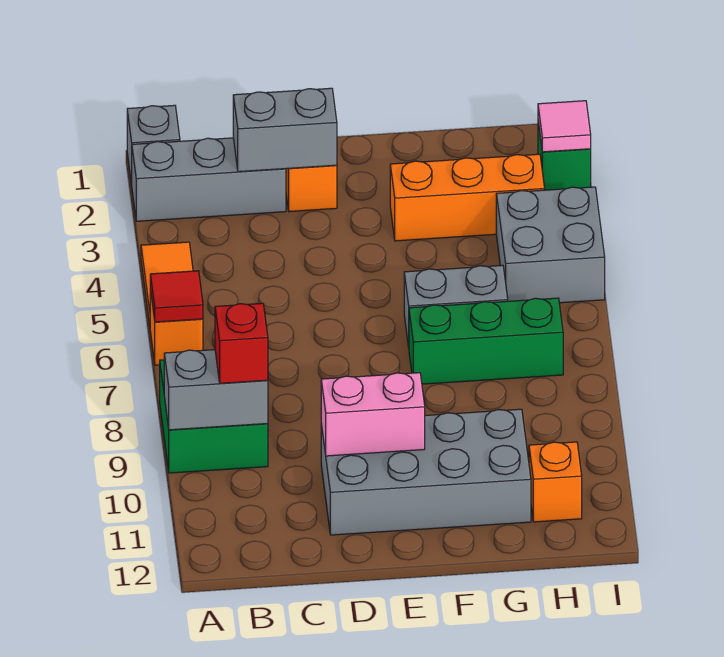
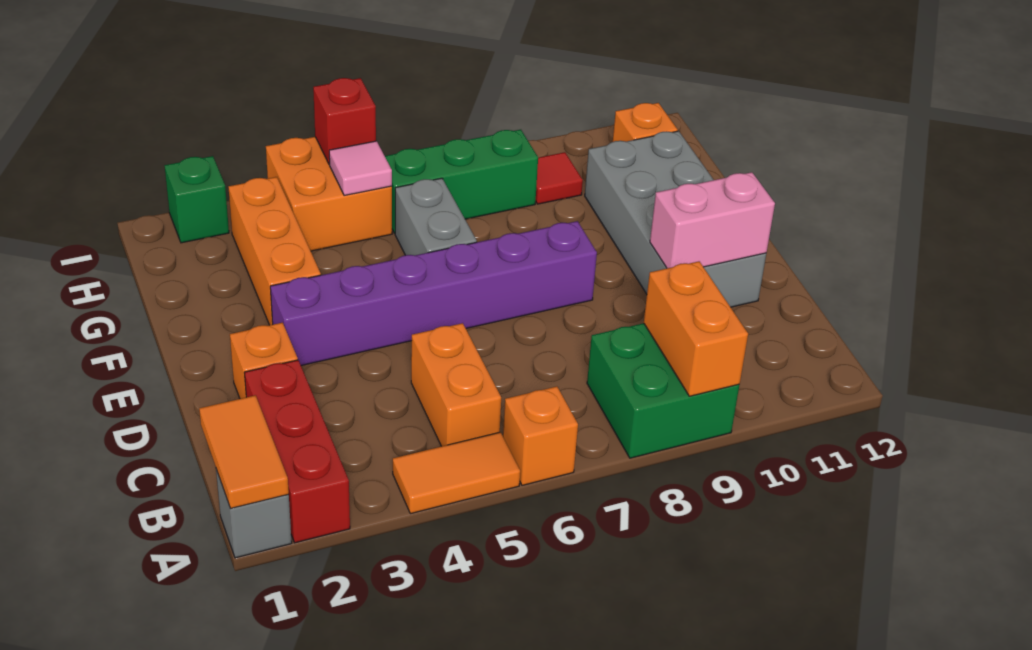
none -> orange 1x2 tile [199,395,289,509]
grey 1x3 brick [132,138,286,221] -> red 1x3 brick [244,360,350,543]
red 1x1 tile [150,271,203,322] -> red 1x1 tile moved to [536,152,583,204]
grey 1x2 brick [164,350,268,430] -> orange 1x2 brick [644,261,748,396]
none -> orange 1x2 brick [411,323,501,446]
red 1x1 brick [215,303,268,383] -> red 1x1 brick moved to [313,78,376,165]
grey 1x2 brick [233,88,337,172] -> none
pink 1x2 brick [321,373,425,456] -> pink 1x2 brick turned to [650,172,775,268]
none -> purple 1x6 brick [270,221,597,366]
green 1x3 brick [409,298,563,384] -> green 1x3 brick turned to [385,130,538,233]
grey 2x2 brick [496,187,605,303] -> orange 2x2 brick [266,137,392,251]
pink 1x1 tile [538,101,591,152] -> pink 1x1 tile moved to [329,141,392,196]

